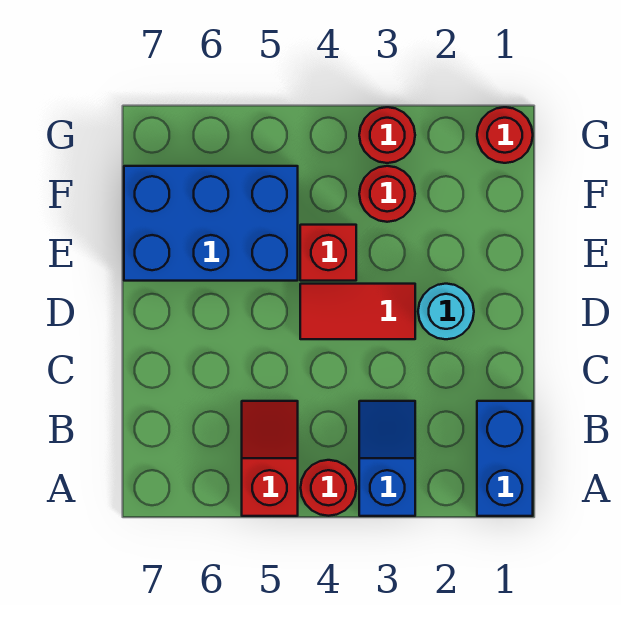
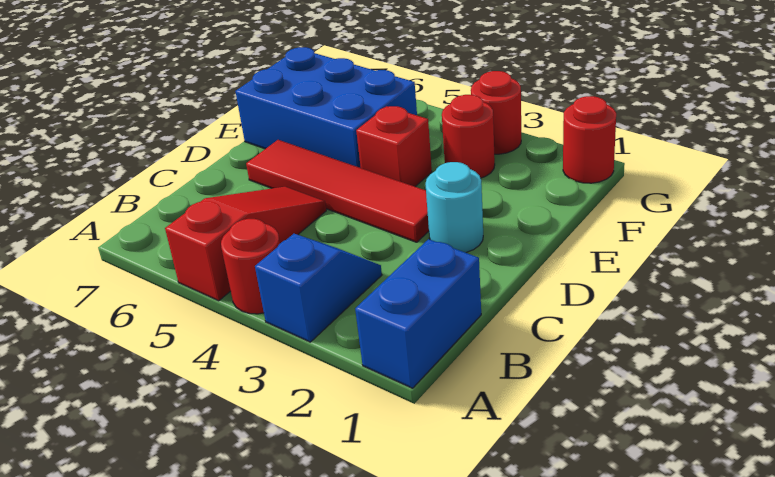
red 1x2 slope [242,401,298,516] -> red 1x3 slope [165,187,326,301]
red 1x2 tile [300,284,415,339] -> red 1x4 tile [246,140,429,242]

